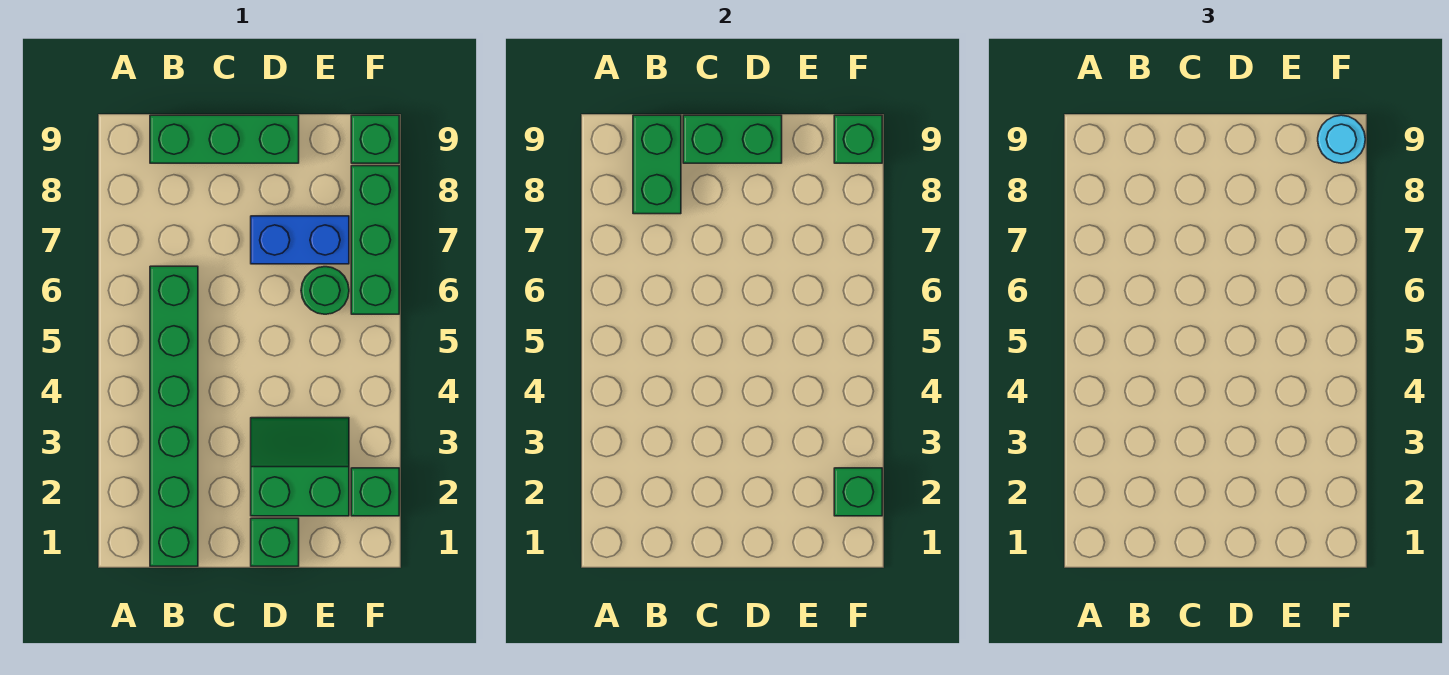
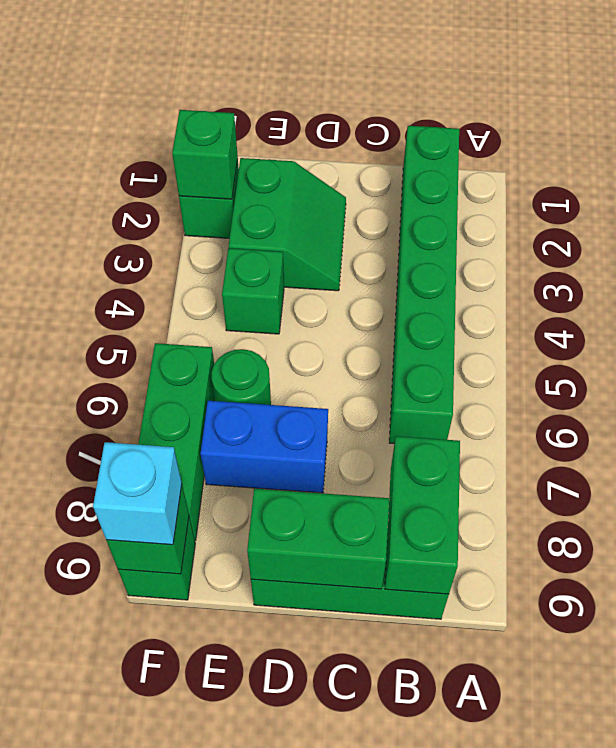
green 1x1 brick [251,518,299,566] -> green 1x1 brick moved to [222,248,284,334]
green 2x2 slope [251,418,349,516] -> green 2x2 slope turned to [229,158,346,291]
cyan 1x1 round brick [1318,115,1365,163] -> cyan 1x1 brick [93,442,182,545]

